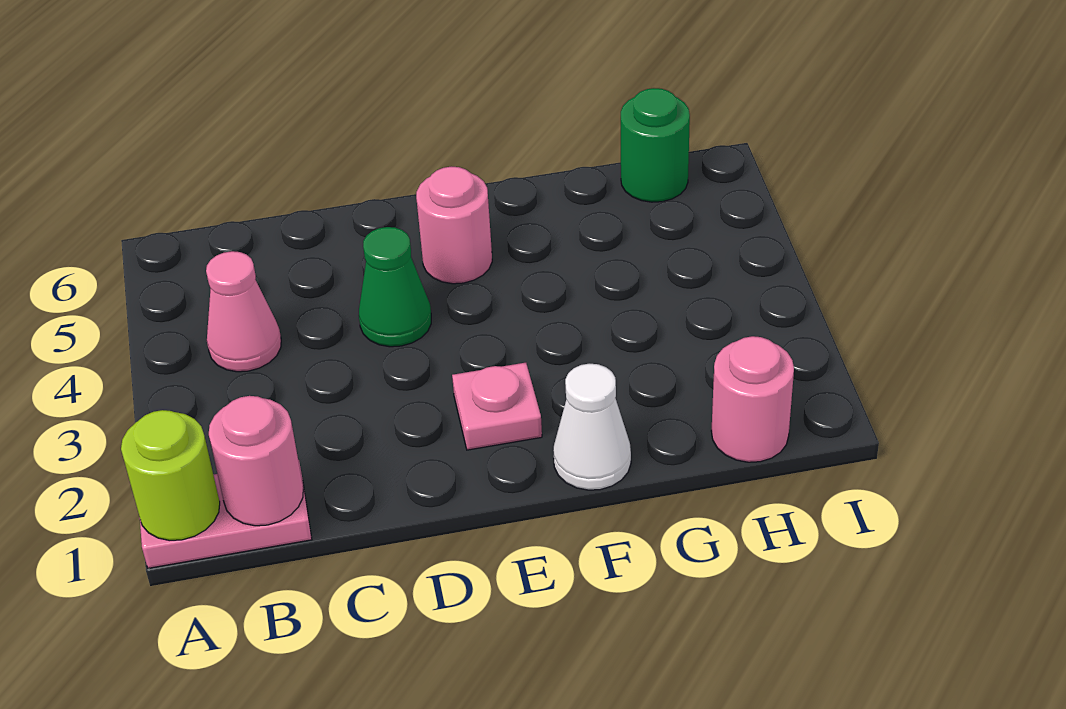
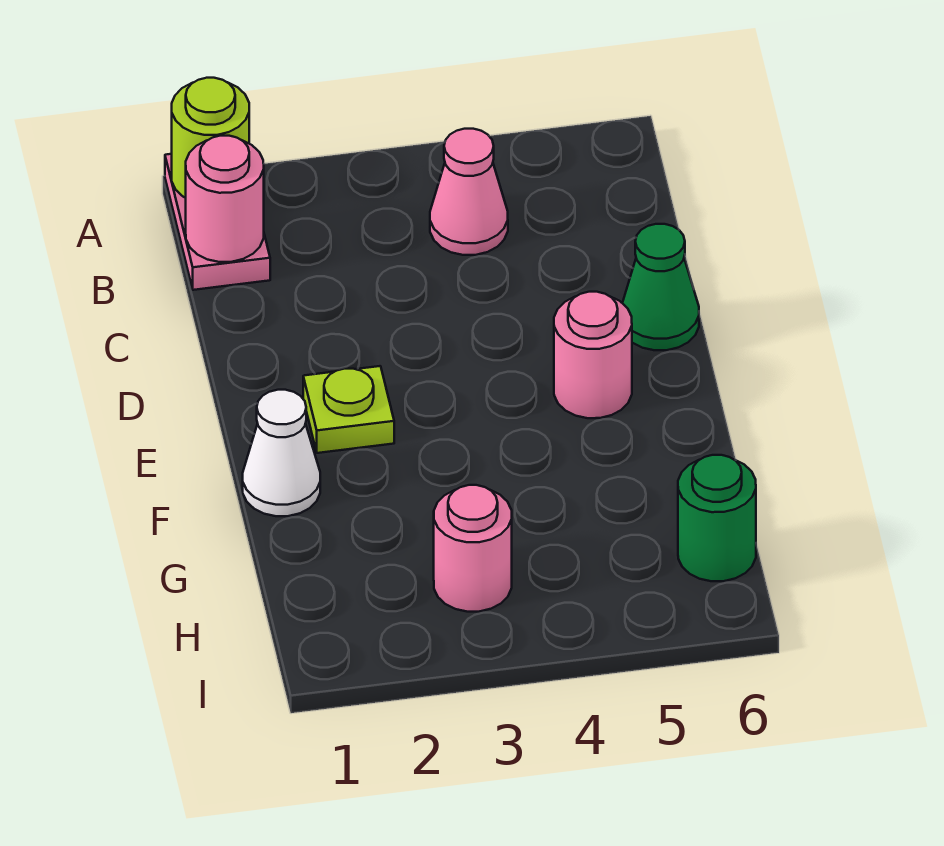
green 1x1 cone [359,227,431,347] -> green 1x1 cone moved to [623,224,699,350]
pink 1x1 plate [452,363,542,450] -> lime 1x1 plate [303,366,394,453]
pink 1x1 round brick [711,336,794,462] -> pink 1x1 round brick moved to [434,485,512,612]

